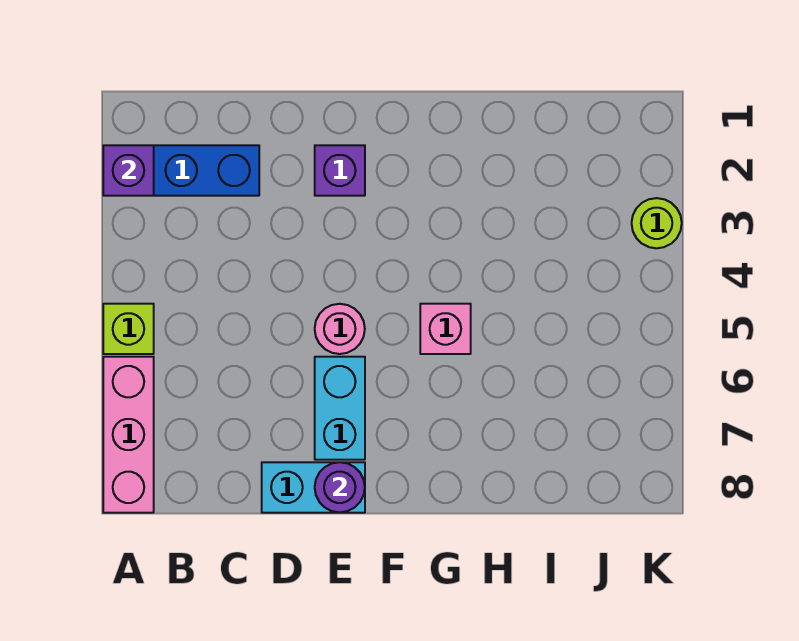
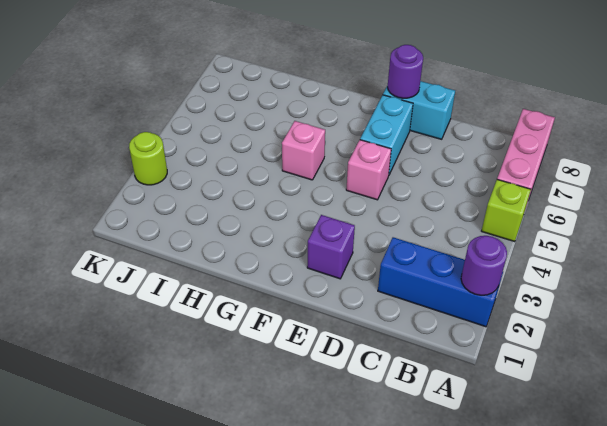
purple 1x1 brick [103,145,154,196] -> purple 1x1 round brick [461,236,507,295]
pink 1x1 round brick [315,304,365,354] -> pink 1x1 brick [346,140,391,200]

